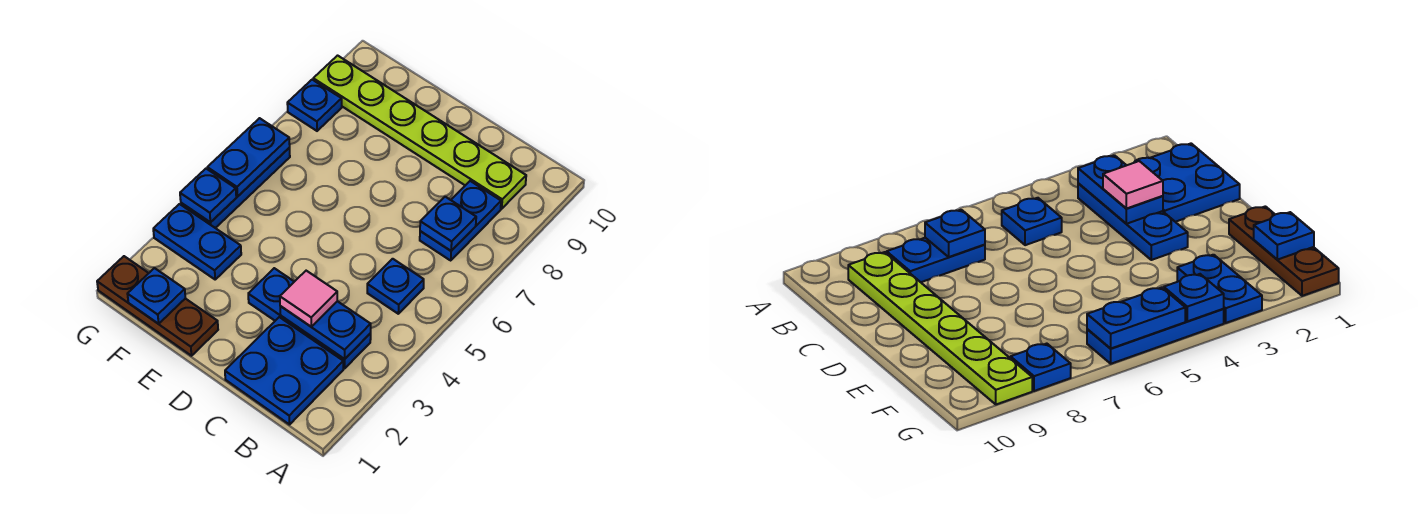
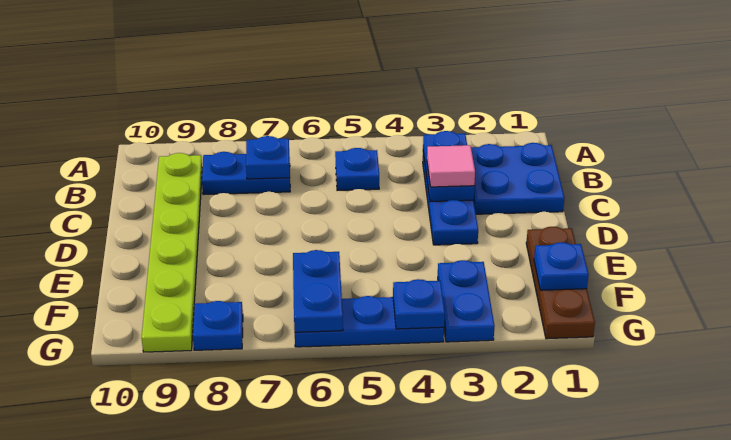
blue 1x2 plate [207,118,290,196] -> blue 1x2 plate turned to [293,250,343,332]

